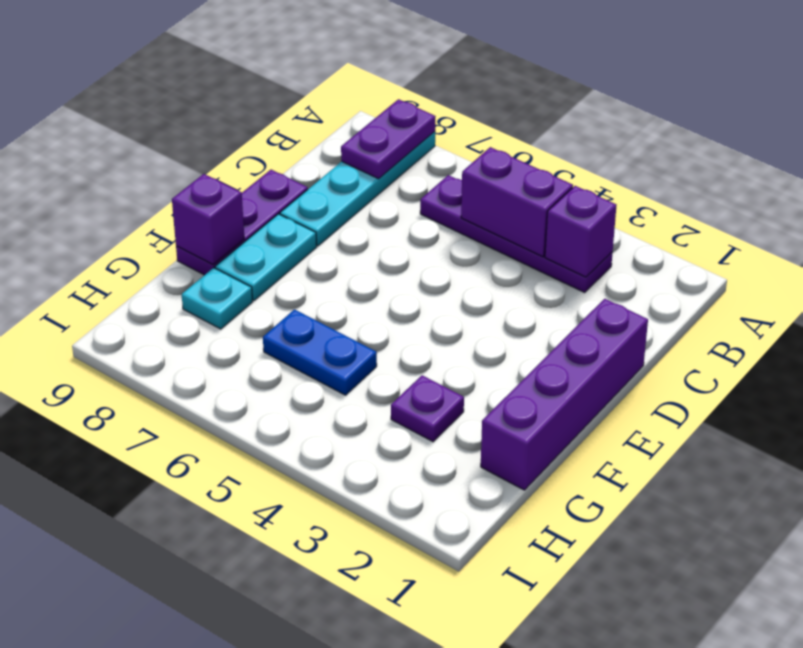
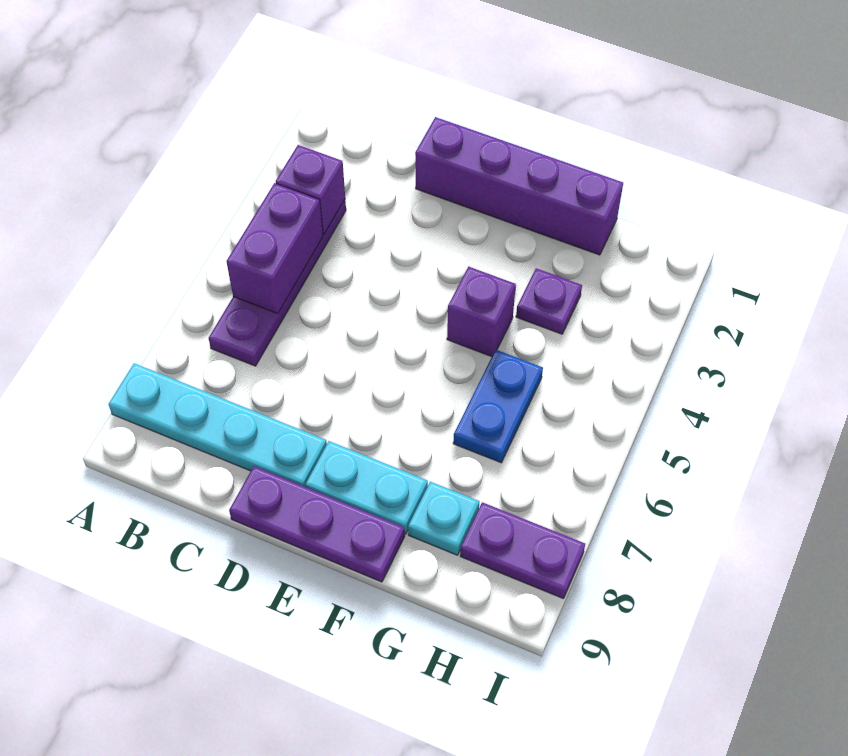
purple 1x2 plate [341,99,436,179] -> purple 1x2 plate moved to [460,502,585,599]
purple 1x1 brick [172,174,244,264] -> purple 1x1 brick moved to [447,266,516,357]

